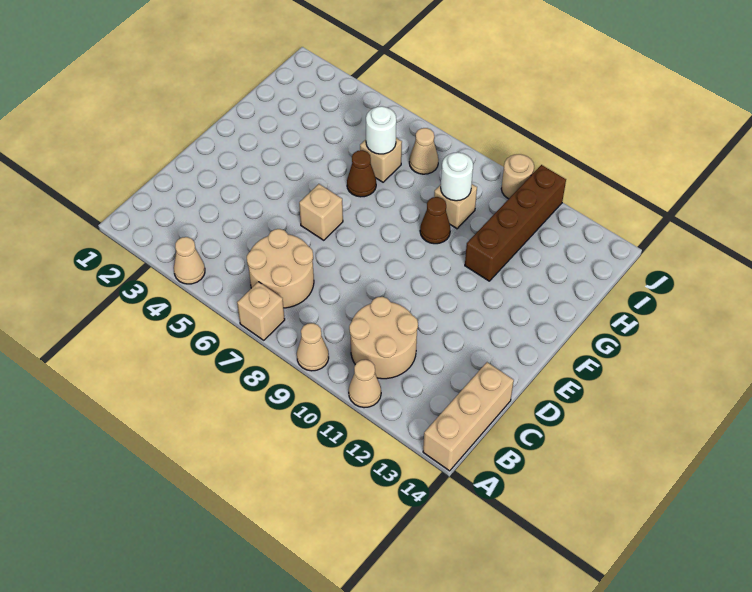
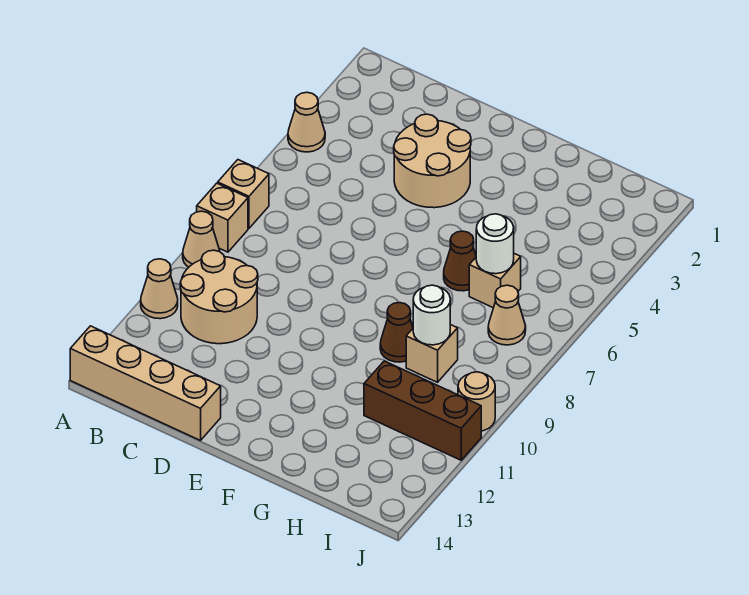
tan 1x3 brick [423,362,514,471] -> tan 1x4 brick [70,326,221,440]
tan 2x2 round brick [247,229,314,308] -> tan 2x2 round brick moved to [394,114,471,208]
tan 1x1 brick [299,184,343,240] -> tan 1x1 brick moved to [197,183,248,252]
brown 1x4 brick [465,165,566,281] -> brown 1x3 brick [364,361,481,460]

